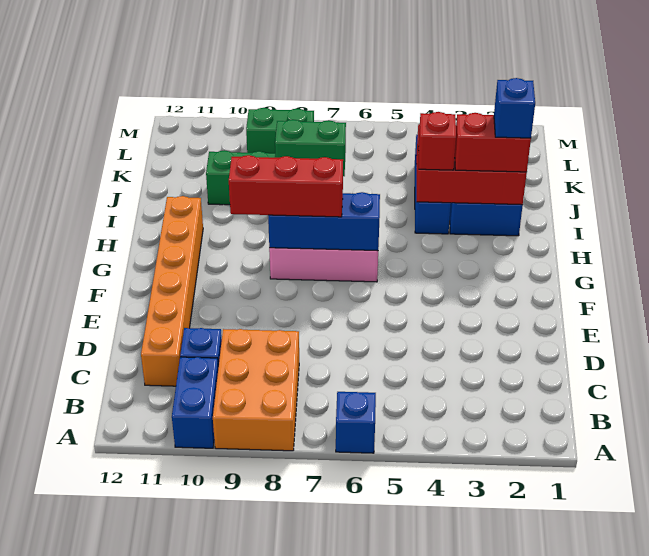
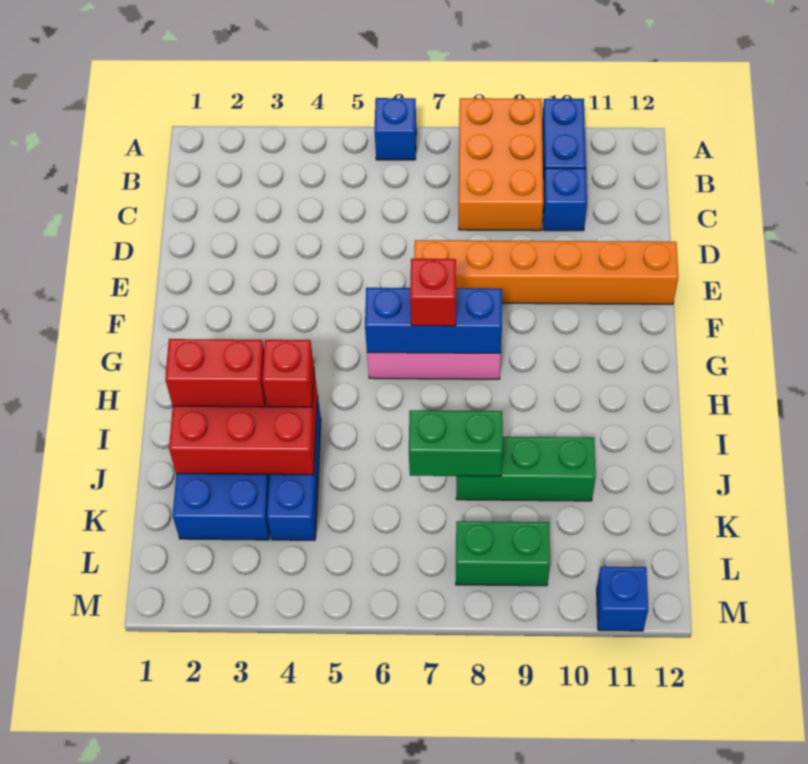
orange 1x6 brick [141,196,203,386] -> orange 1x6 brick turned to [414,240,678,304]
red 1x3 brick [229,155,343,217] -> red 1x1 brick [410,259,456,326]
blue 1x1 brick [494,78,535,138] -> blue 1x1 brick moved to [597,567,648,631]

